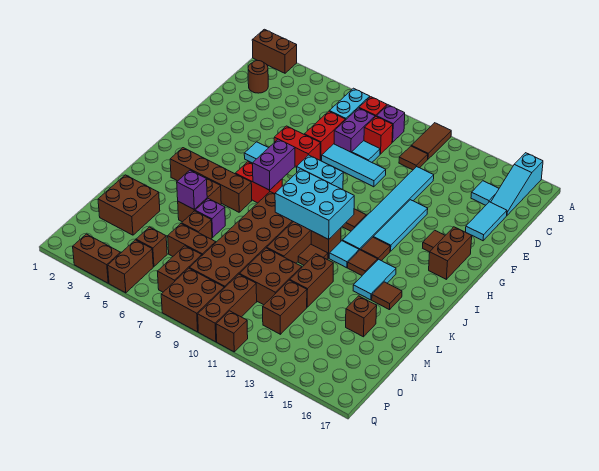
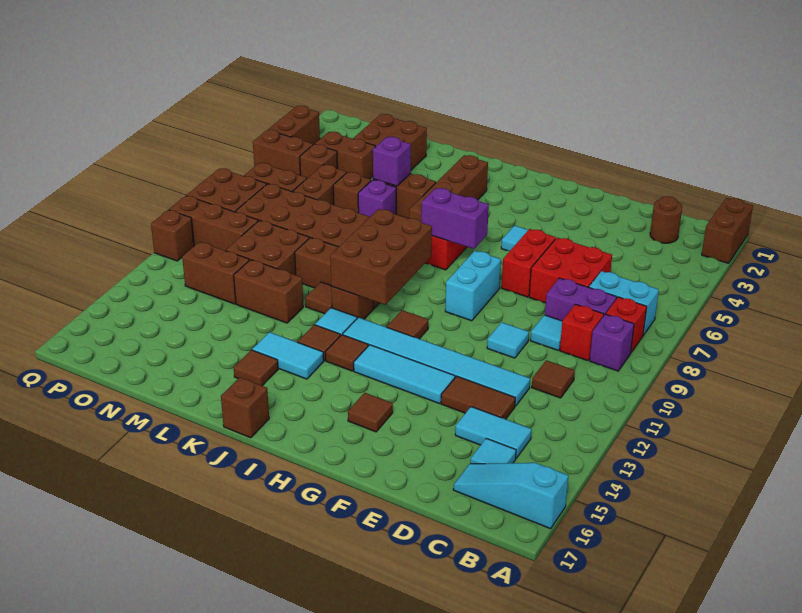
brown 1x2 tile [412,123,451,159] -> brown 1x2 tile moved to [441,376,515,419]
red 1x2 brick [304,111,345,161] -> red 2x2 brick [529,238,612,303]
cyan 1x2 tile [466,202,507,241] -> cyan 1x2 tile moved to [455,407,532,458]
cyan 1x3 tile [322,144,386,187] -> cyan 1x1 tile [487,322,529,358]
brown 1x2 brick [429,227,472,279] -> brown 1x2 brick moved to [315,132,375,179]
cyan 2x3 brick [275,169,354,239] -> brown 2x3 brick [330,209,432,305]
brown 1x1 brick [346,296,377,337] -> brown 1x1 brick moved to [221,377,269,438]

